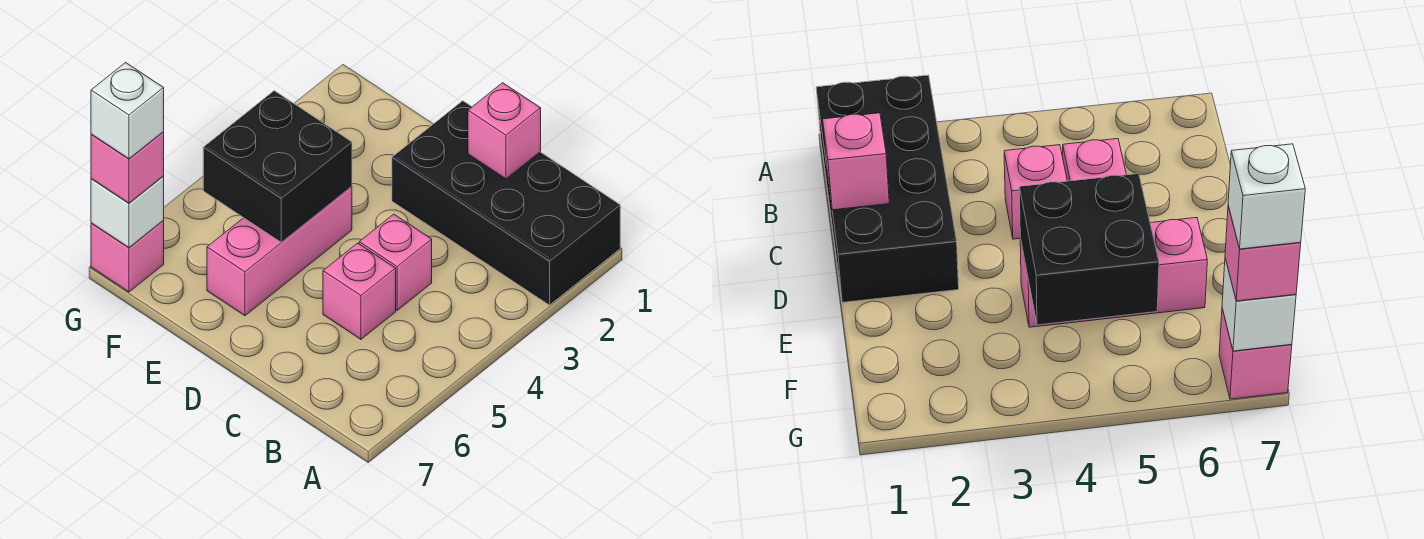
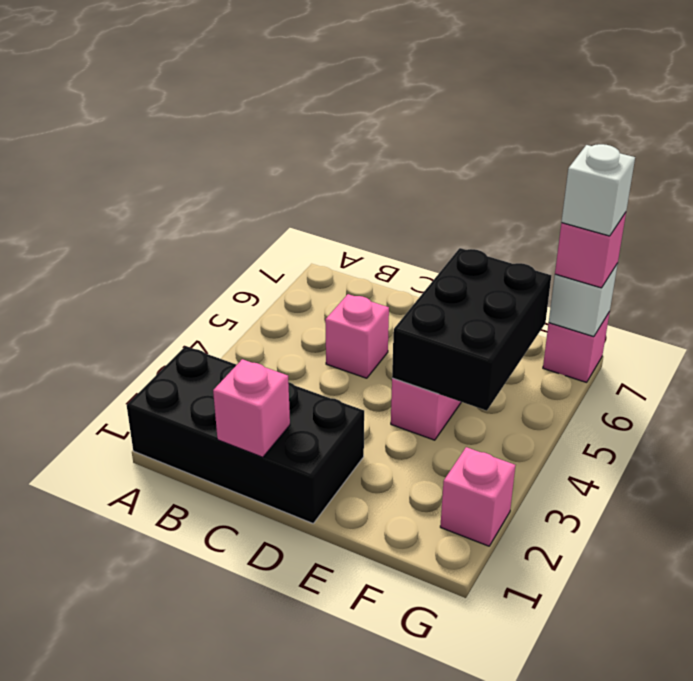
pink 1x1 brick [359,214,432,310] -> pink 1x1 brick moved to [440,447,515,546]
black 2x2 brick [203,91,352,242] -> black 2x3 brick [392,248,551,411]

